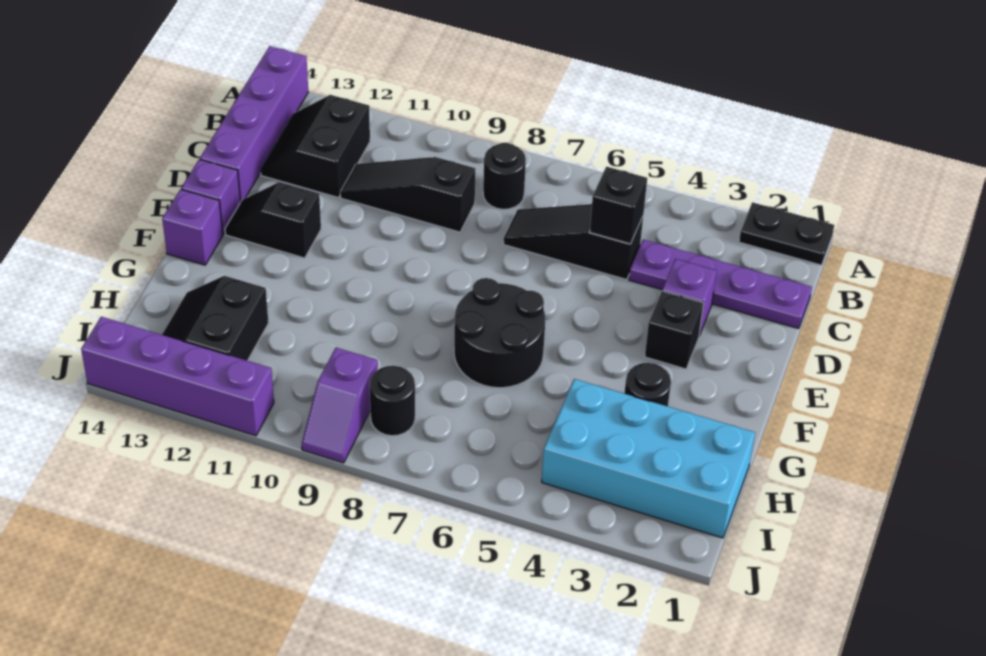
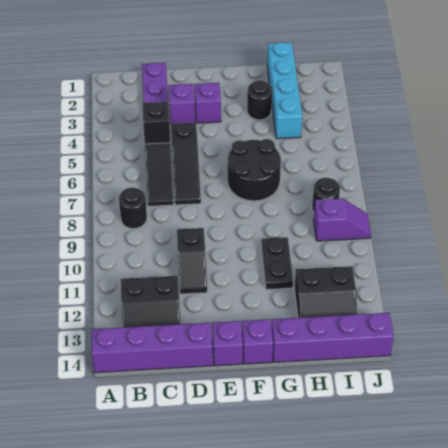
black 1x2 plate [739,202,834,265] -> black 1x2 plate moved to [261,237,293,290]
black 1x3 slope [340,157,475,232] -> black 1x3 slope moved to [171,123,201,205]
black 1x1 brick [645,291,704,369] -> purple 1x1 brick [195,83,221,123]
black 1x2 slope [225,182,321,258] -> black 1x2 slope moved to [177,228,207,294]
cyan 2x4 brick [542,379,755,538] -> cyan 1x4 brick [267,42,302,139]
purple 1x4 brick [81,317,274,436] -> purple 1x4 brick turned to [272,313,394,362]

